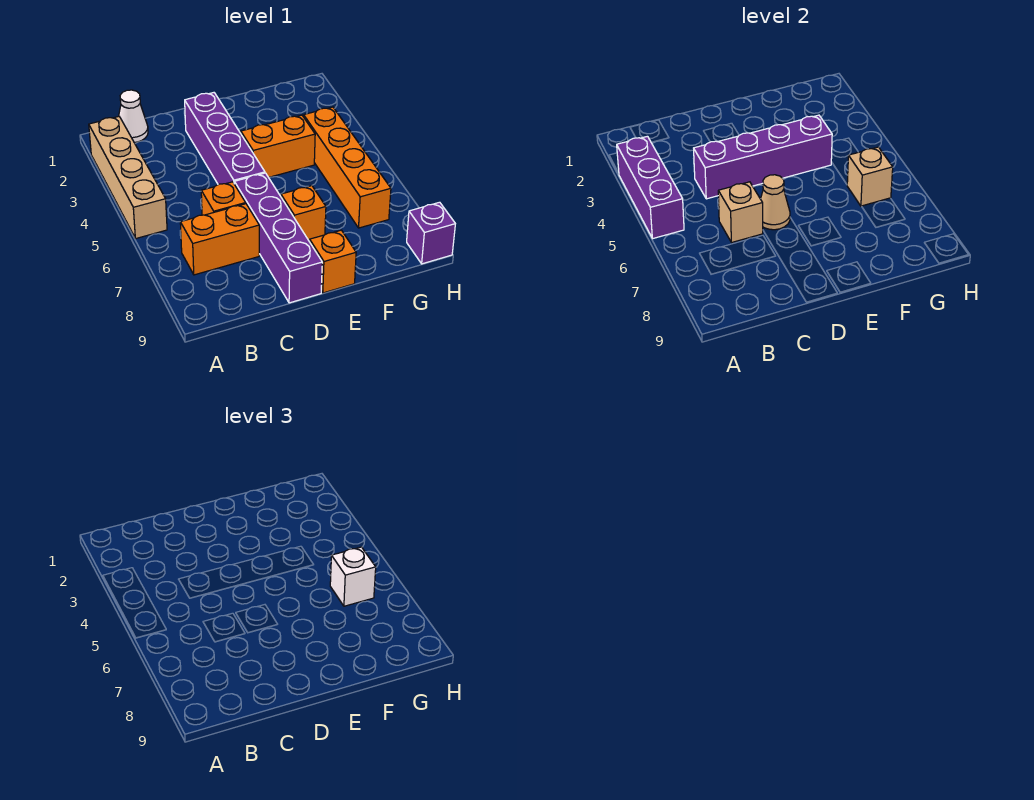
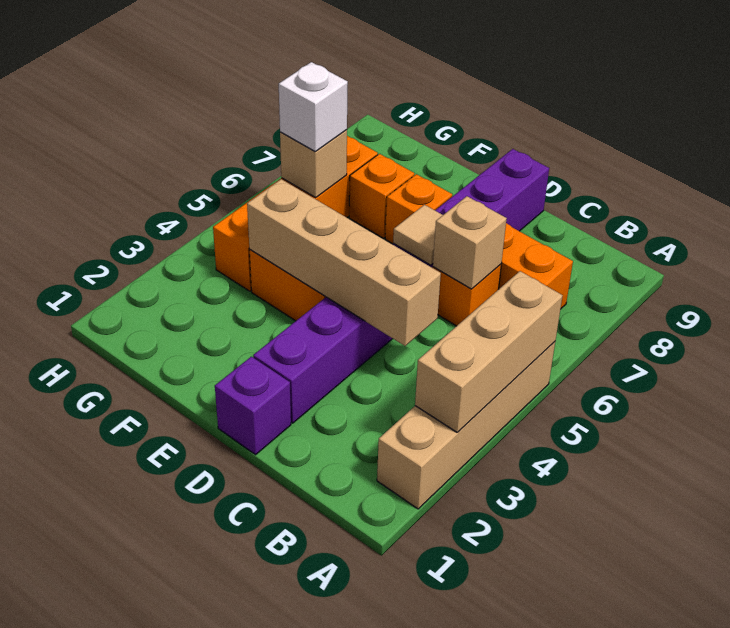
purple 1x3 brick [617,136,684,239] -> tan 1x3 brick [415,271,563,432]
white 1x1 cone [119,90,148,142] -> none
purple 1x4 brick [694,115,832,199] -> tan 1x4 brick [247,179,441,346]
tan 1x1 cone [761,175,790,230] -> tan 1x1 tile [393,205,443,265]
orange 1x1 brick [310,230,356,293] -> orange 1x1 brick moved to [349,154,415,238]
purple 1x1 brick [407,202,455,264] -> purple 1x1 brick moved to [215,357,291,455]

